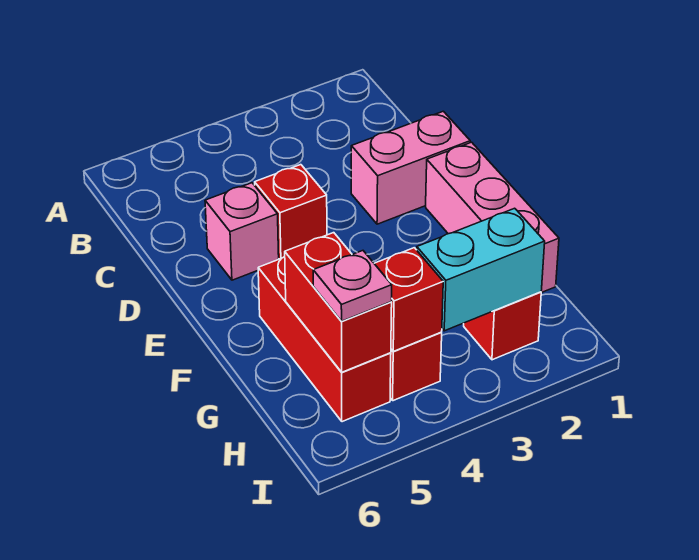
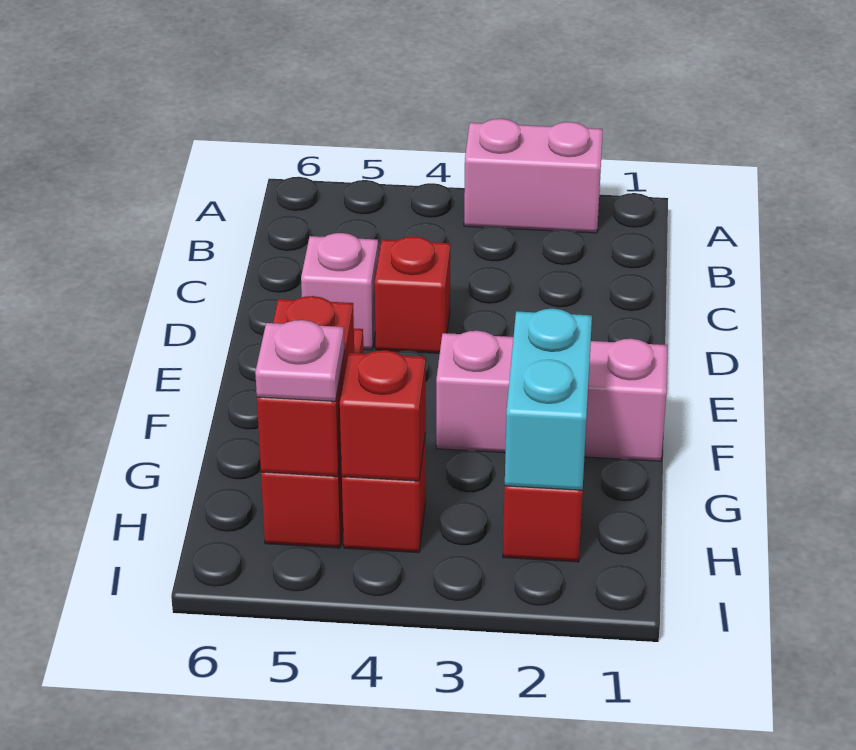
pink 1x2 brick [351,111,470,224] -> pink 1x2 brick moved to [464,119,603,233]
pink 1x3 brick [426,142,559,293] -> pink 1x3 brick turned to [436,331,667,461]
cyan 1x2 brick [417,208,545,331] -> cyan 1x2 brick turned to [505,309,592,490]

